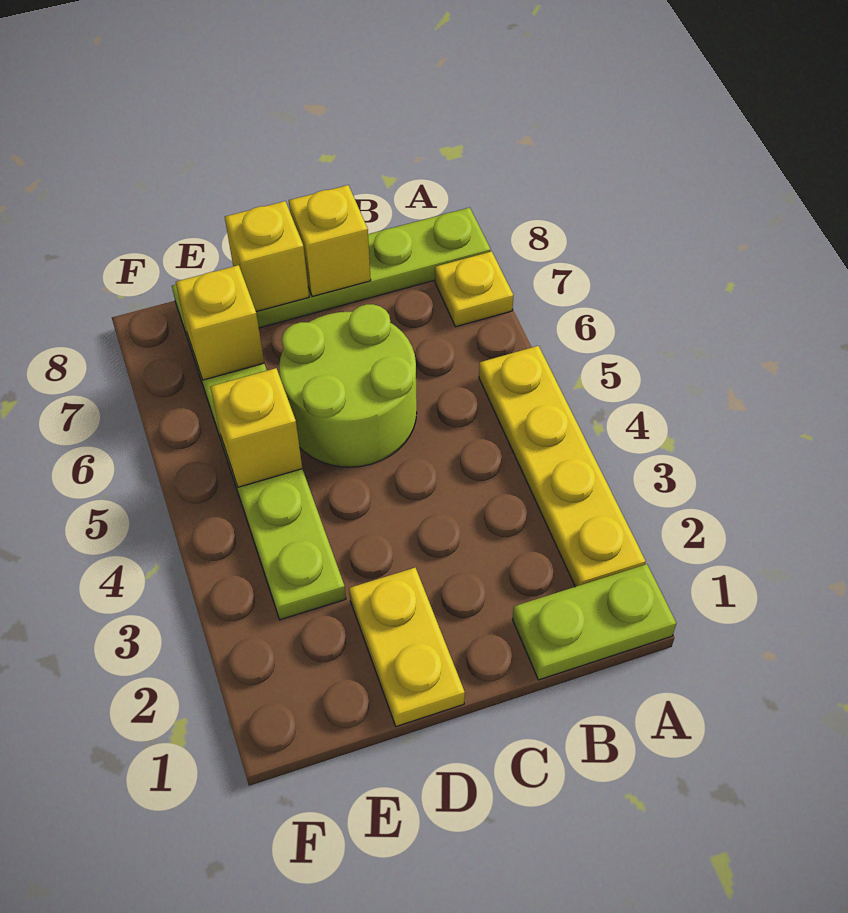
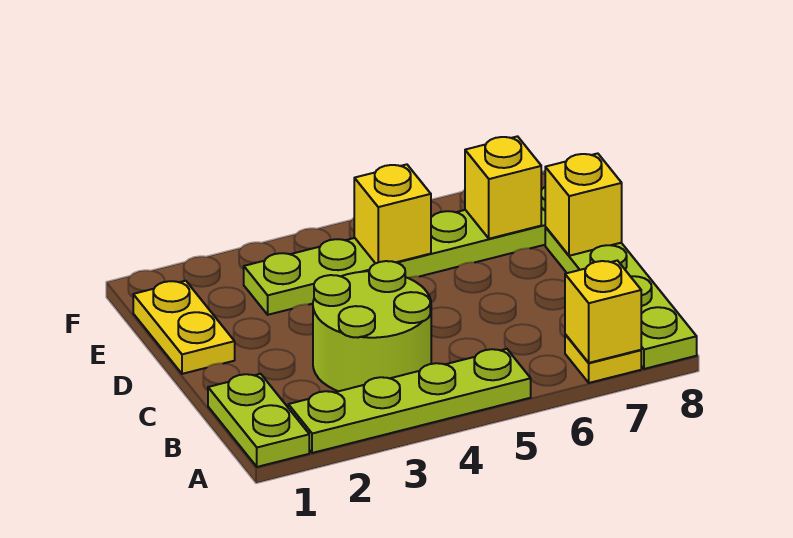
yellow 1x4 plate [479,346,646,587] -> lime 1x4 plate [288,349,531,453]
lime 2x2 round brick [279,304,417,467] -> lime 2x2 round brick moved to [313,261,431,391]
yellow 1x1 brick [289,185,371,297] -> yellow 1x1 brick moved to [565,261,641,363]
yellow 1x2 plate [349,568,465,727] -> yellow 1x2 plate turned to [133,281,235,374]

